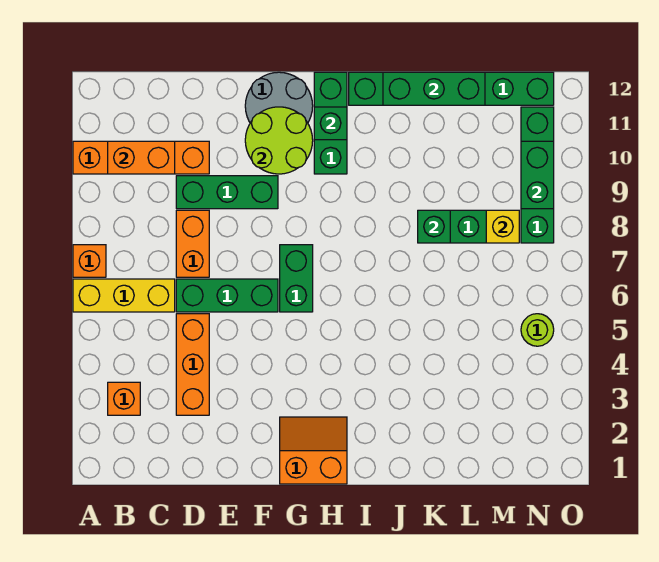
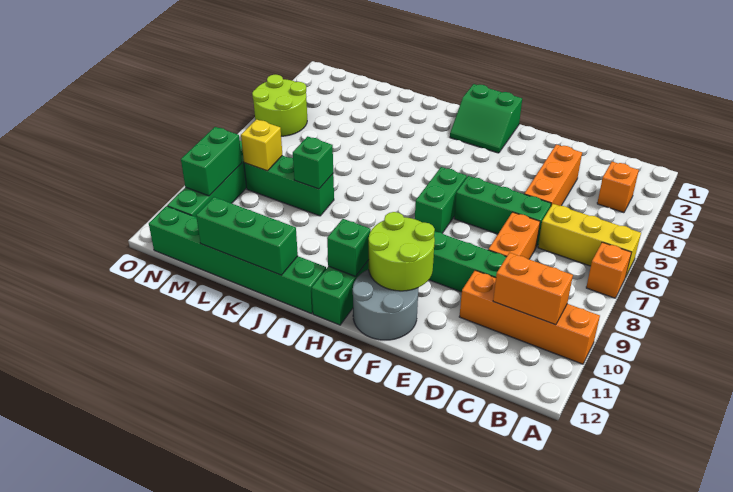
orange 2x2 slope [280,417,347,484] -> green 2x2 slope [450,84,522,153]
lime 1x1 round brick [521,314,554,346] -> lime 2x2 round brick [252,75,307,136]

